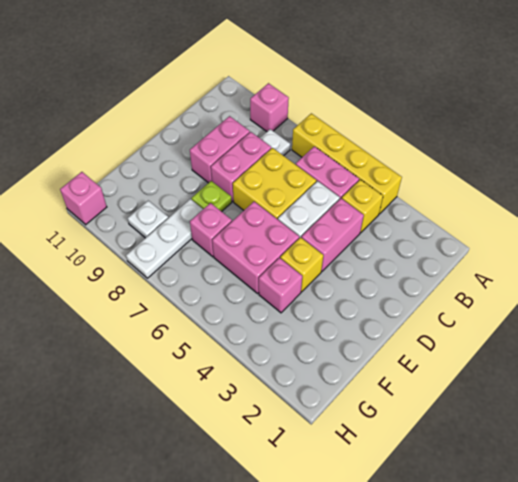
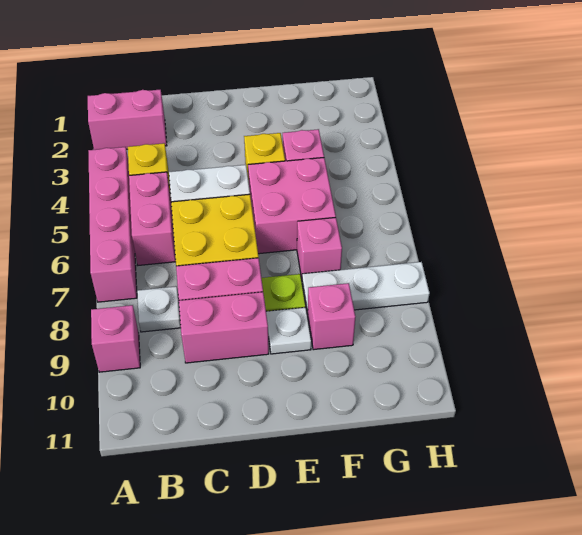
yellow 1x4 brick [292,113,402,214] -> pink 1x4 brick [88,147,137,302]
pink 1x2 brick [301,198,364,271] -> pink 1x2 brick moved to [88,90,167,150]
white 1x1 plate [128,201,168,238] -> white 1x1 plate moved to [266,307,311,354]
pink 1x1 brick [60,172,107,225] -> pink 1x1 brick moved to [308,283,355,350]

